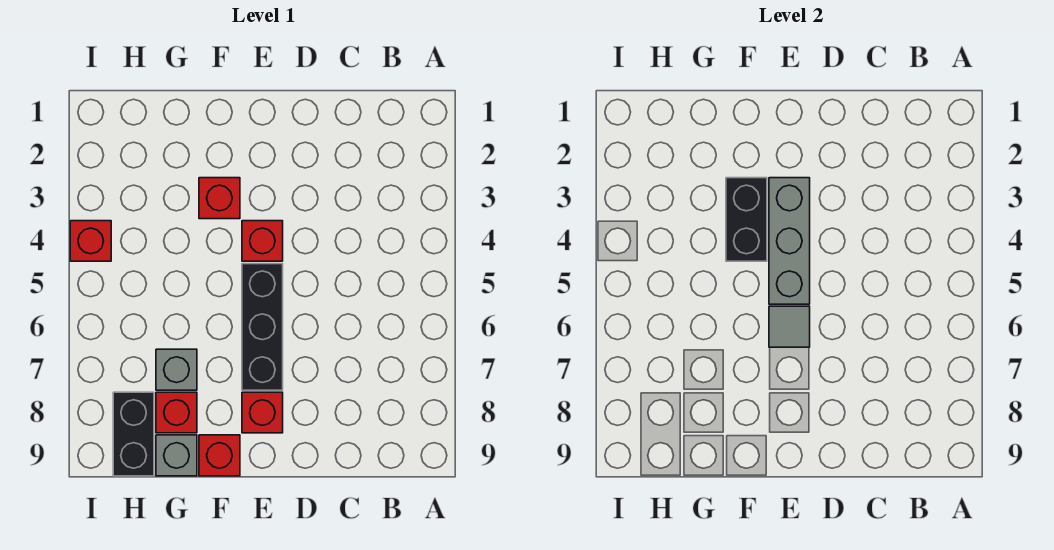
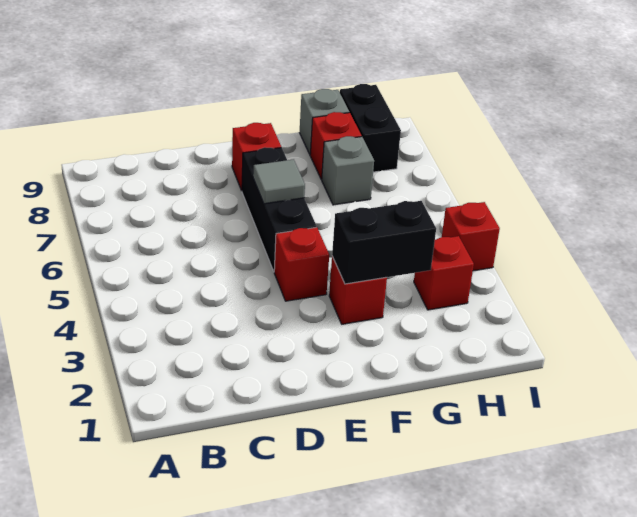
grey 1x3 brick [769,178,810,304] -> none
black 1x2 brick [726,178,767,261] -> black 1x2 brick turned to [332,201,436,284]
red 1x1 brick [199,435,240,476] -> red 1x1 brick moved to [414,236,474,310]

